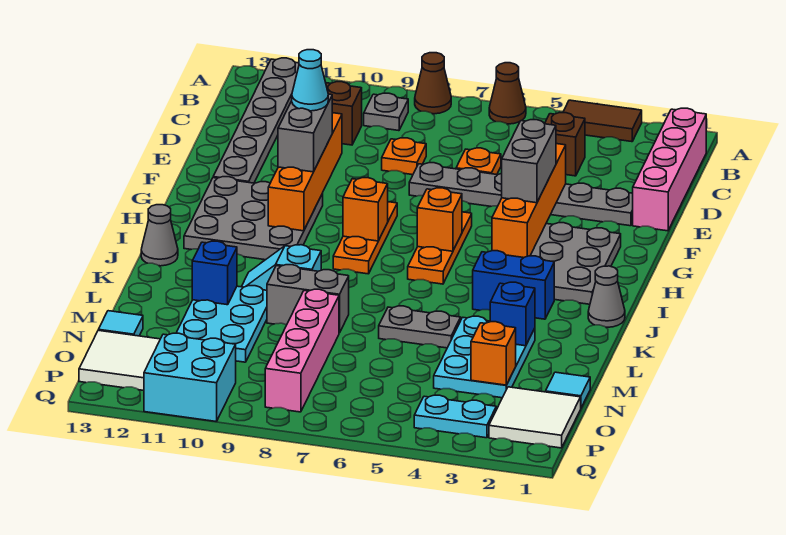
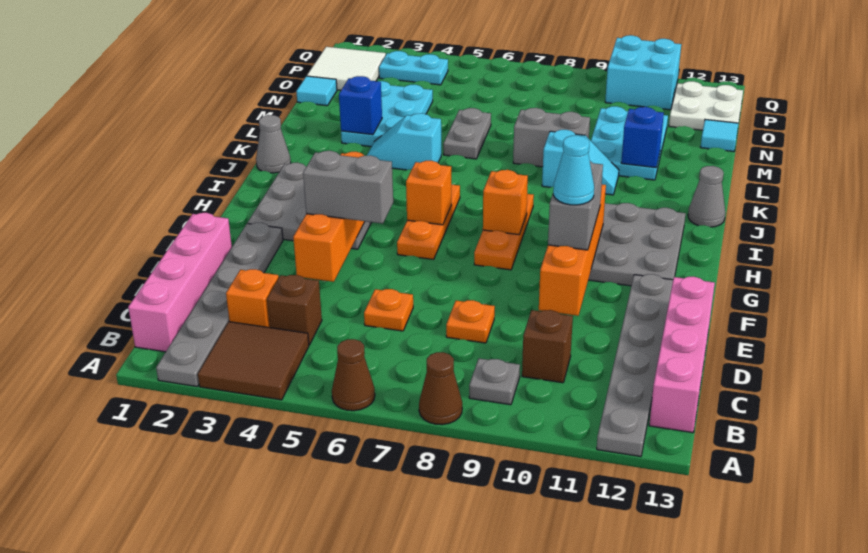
brown 1x2 tile [563,100,642,142] -> brown 2x2 tile [198,322,309,400]
grey 1x6 plate [409,163,633,226] -> grey 1x6 plate turned to [156,223,283,387]
grey 1x2 brick [502,120,556,203] -> grey 1x2 brick turned to [303,151,393,224]
blue 1x2 brick [473,251,554,319] -> none
none -> cyan 1x2 slope [367,113,441,170]
grey 1x2 plate [379,306,461,348] -> grey 1x2 plate turned to [443,108,491,159]
pink 1x4 brick [265,289,339,412] -> pink 1x4 brick moved to [649,277,715,433]
orange 1x1 brick [471,322,516,385] -> orange 1x1 brick moved to [226,269,279,328]
white 2x2 tile [79,330,160,390] -> white 2x2 plate [669,81,743,130]

